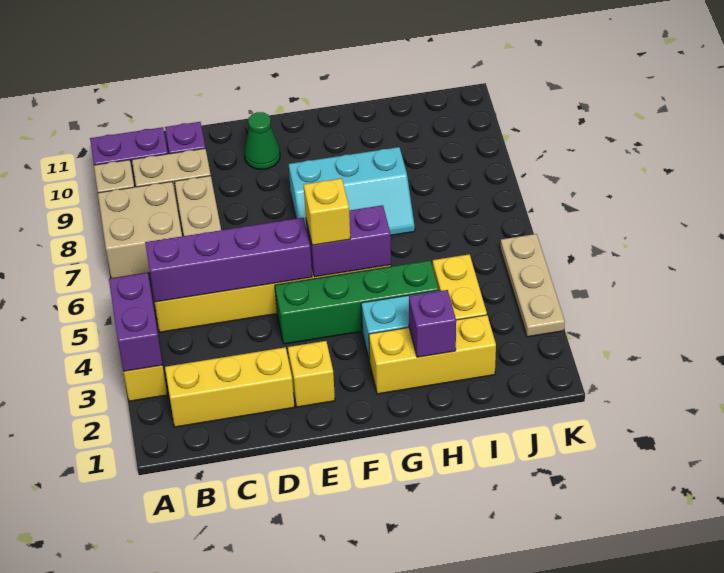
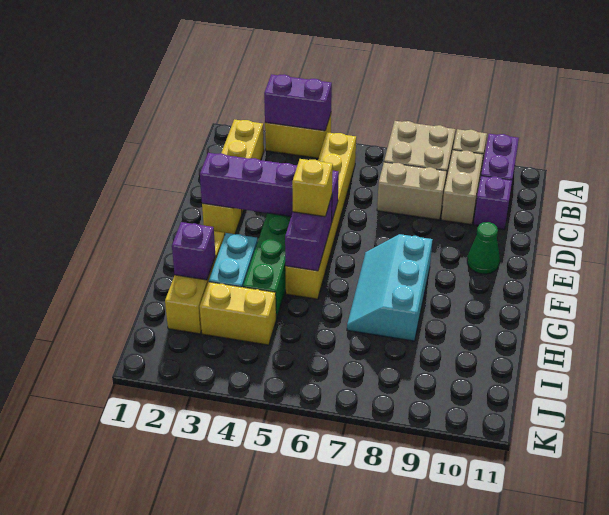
purple 1x4 brick [145,218,312,302] -> purple 1x4 brick turned to [200,153,339,220]
tan 1x3 plate [500,234,565,337] -> none

